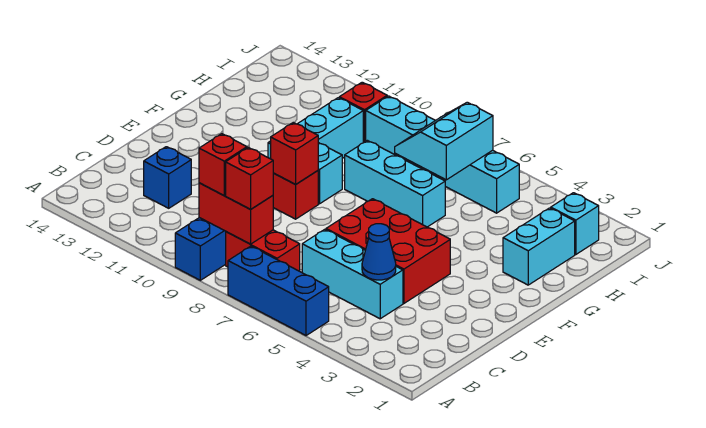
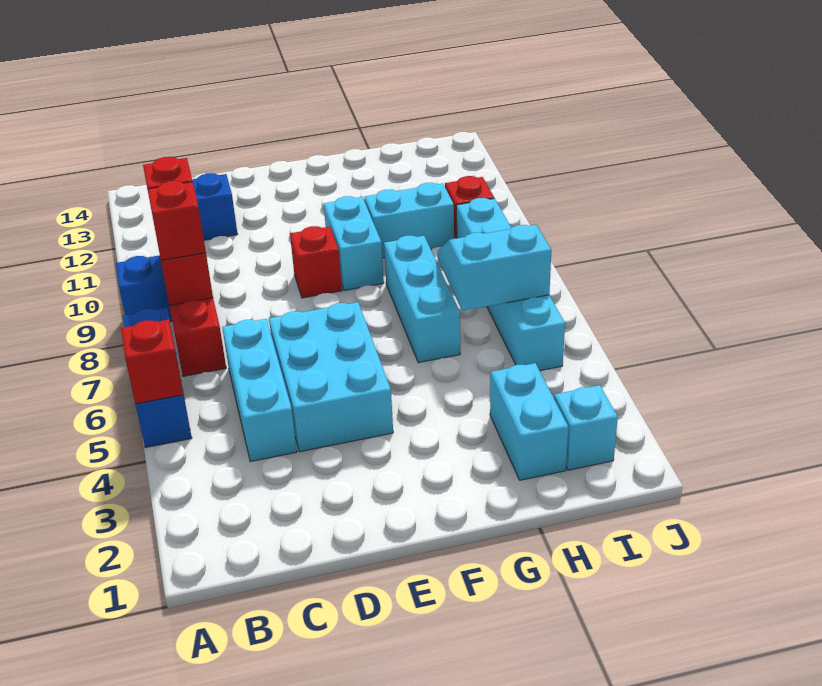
blue 1x1 cone [362,224,396,280] -> none
red 2x3 brick [326,199,450,303] -> cyan 2x3 brick [269,302,393,452]
red 1x1 brick [271,123,318,184] -> red 1x1 brick moved to [121,320,183,404]
cyan 1x2 brick [503,208,575,285] -> cyan 1x2 brick turned to [490,363,568,480]

